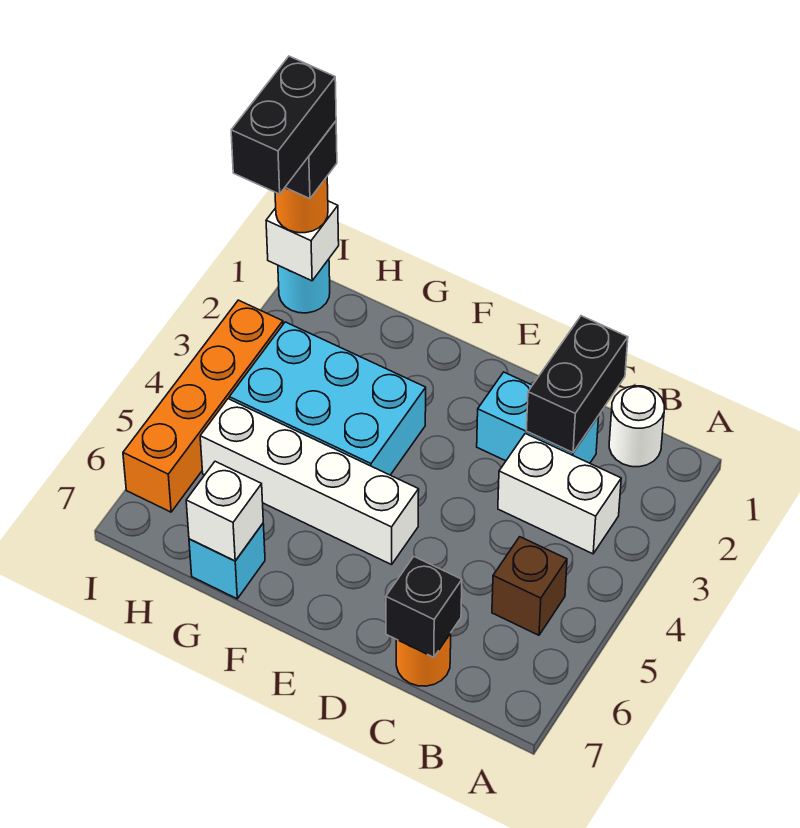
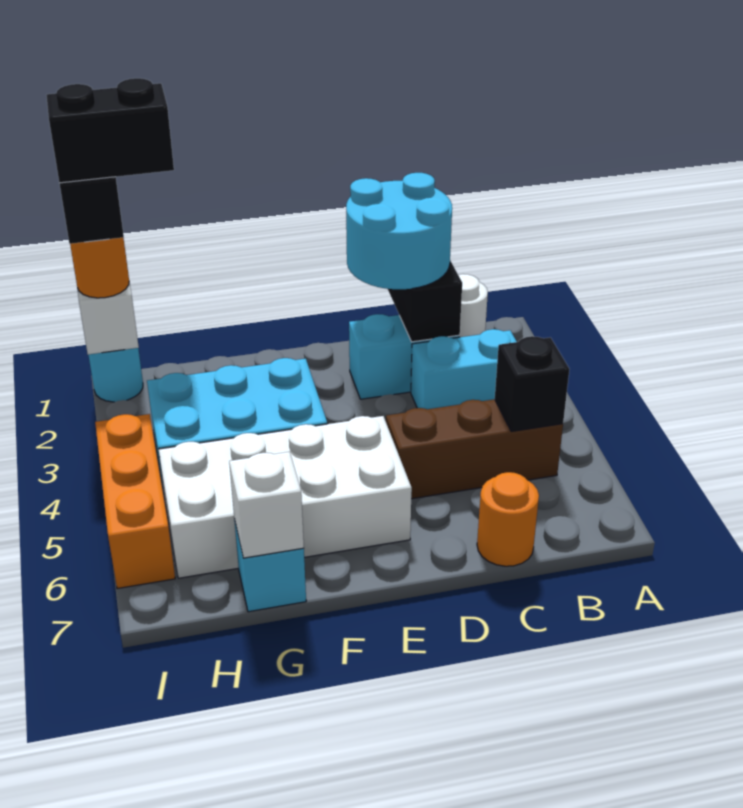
white 1x2 brick [498,434,621,554] -> cyan 1x2 brick [411,329,517,409]
brown 1x1 brick [492,537,567,635] -> brown 1x3 brick [386,399,563,499]
none -> cyan 2x2 round brick [346,173,452,289]
black 1x1 brick [386,557,462,657] -> black 1x1 brick moved to [495,336,569,431]
white 1x4 brick [200,399,419,565] -> white 2x4 brick [159,416,412,578]
black 1x2 brick [231,56,336,194] -> black 1x2 brick turned to [46,78,174,183]
orange 1x4 brick [123,300,283,512] -> orange 1x3 brick [95,414,175,589]

